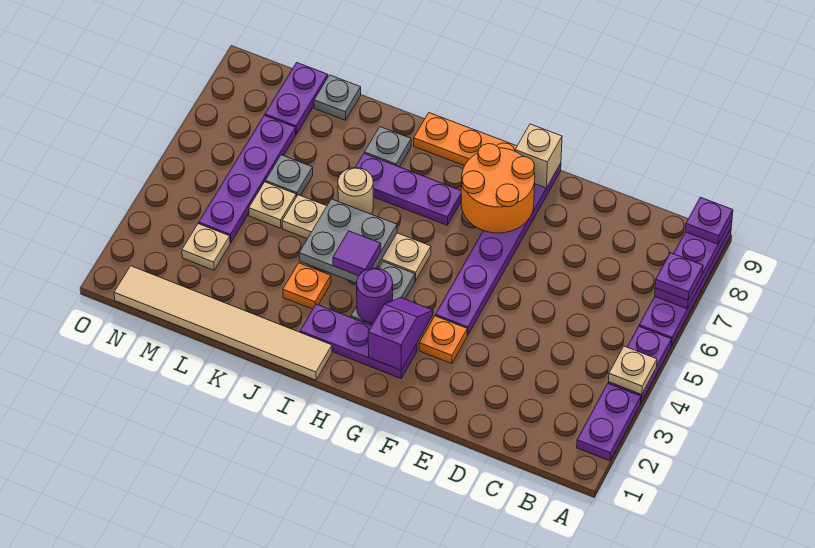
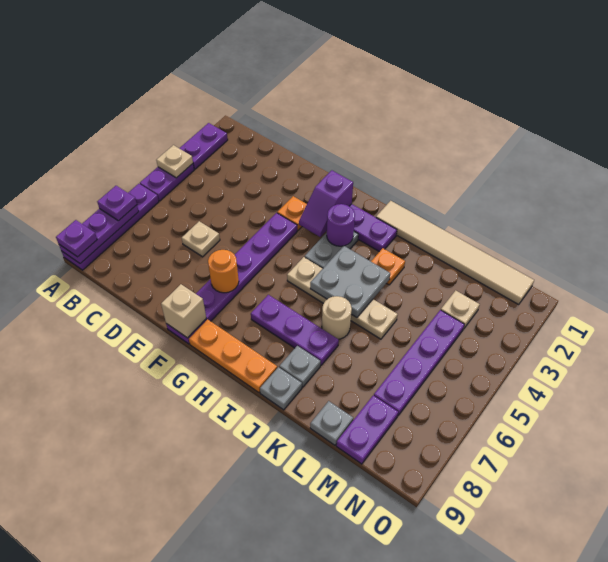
orange 2x2 round brick [461,144,535,233] -> orange 1x1 round brick [208,250,239,293]
purple 1x1 tile [333,231,381,276] -> none
tan 1x1 plate [249,182,296,228] -> tan 1x1 plate moved to [182,221,220,257]
grey 1x1 plate [265,155,313,197] -> grey 1x1 plate moved to [260,367,302,410]

